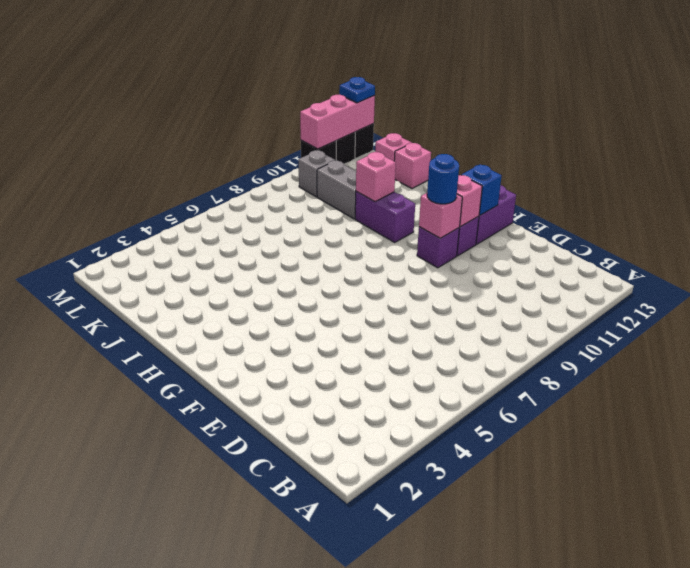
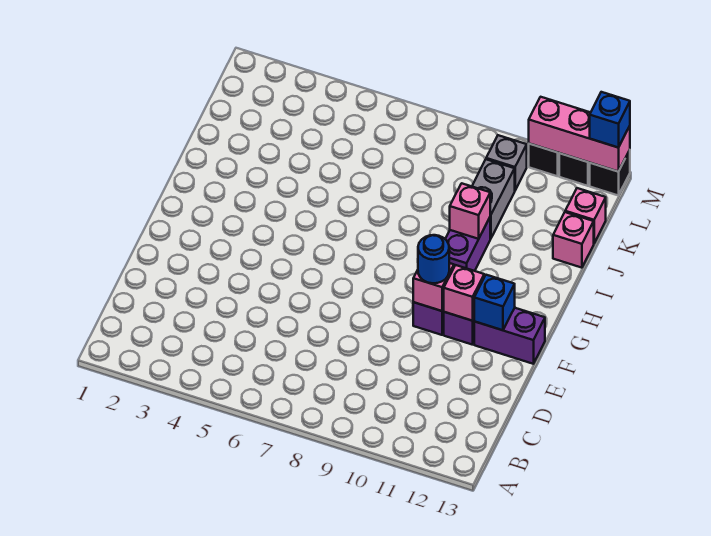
blue 1x1 plate [339,77,375,103] -> blue 1x1 brick [590,92,630,148]

